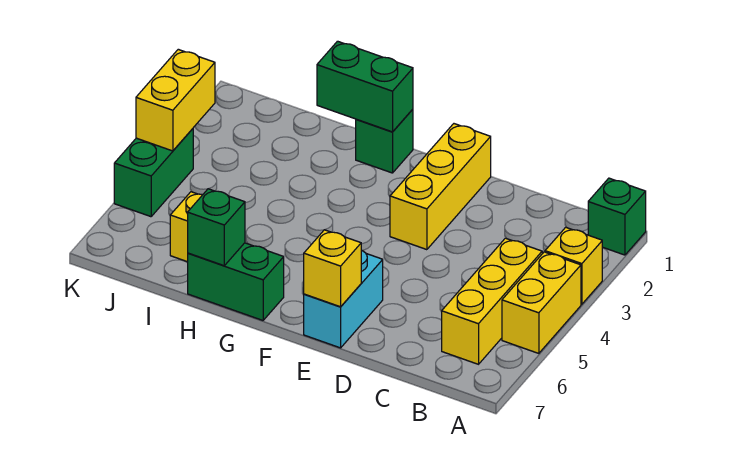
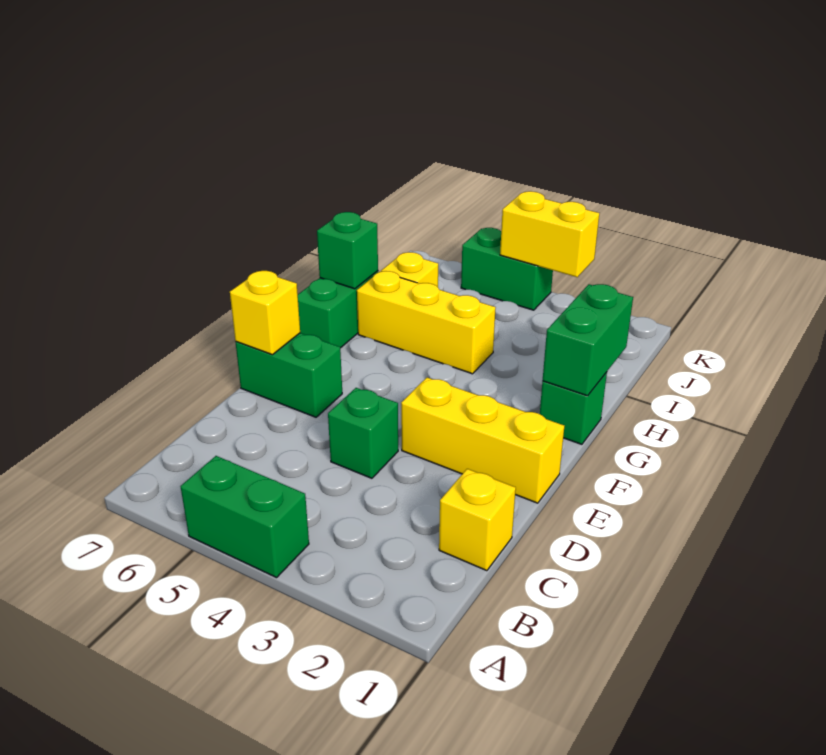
green 1x1 brick [588,178,646,255] -> green 1x1 brick moved to [328,388,398,478]
yellow 1x1 brick [545,227,602,304] -> yellow 1x1 brick moved to [439,469,516,571]
yellow 1x2 brick [502,252,581,353] -> green 1x2 brick [180,456,309,578]
yellow 1x3 brick [442,238,542,364] -> yellow 1x3 brick moved to [357,271,496,374]
cyan 1x2 brick [304,250,383,348] -> green 1x2 brick [236,333,342,417]

